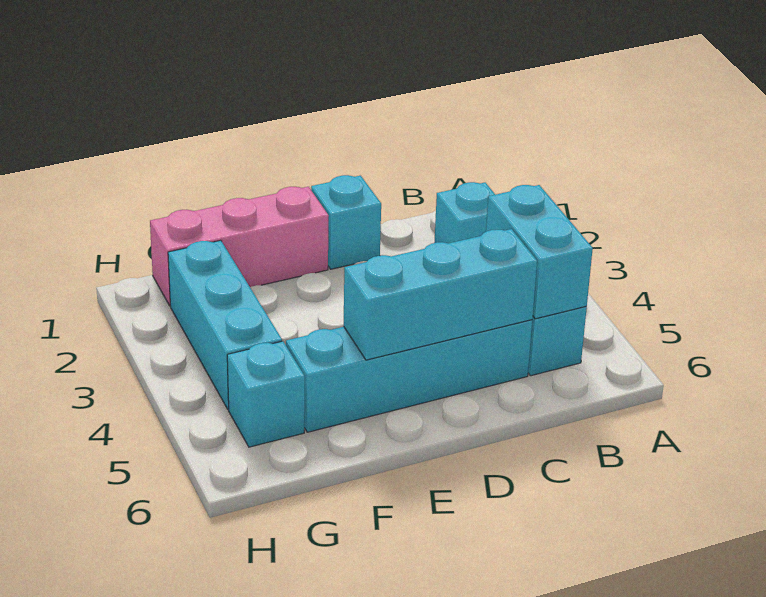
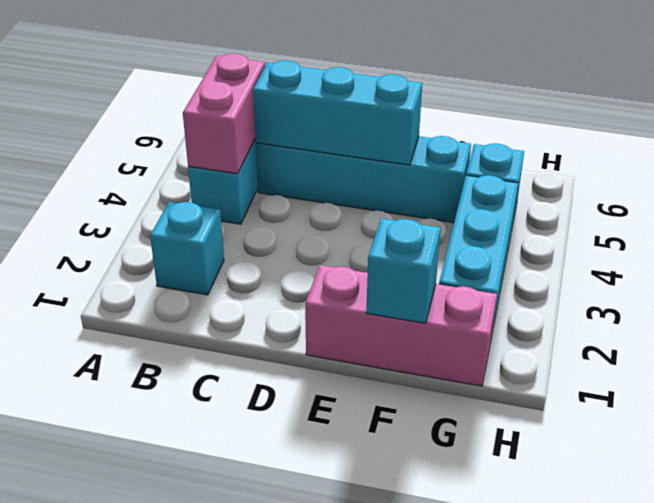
cyan 1x2 brick [486,185,593,319] -> pink 1x2 brick [183,54,265,174]
cyan 1x1 brick [311,175,381,269] -> cyan 1x1 brick moved to [366,218,441,323]

